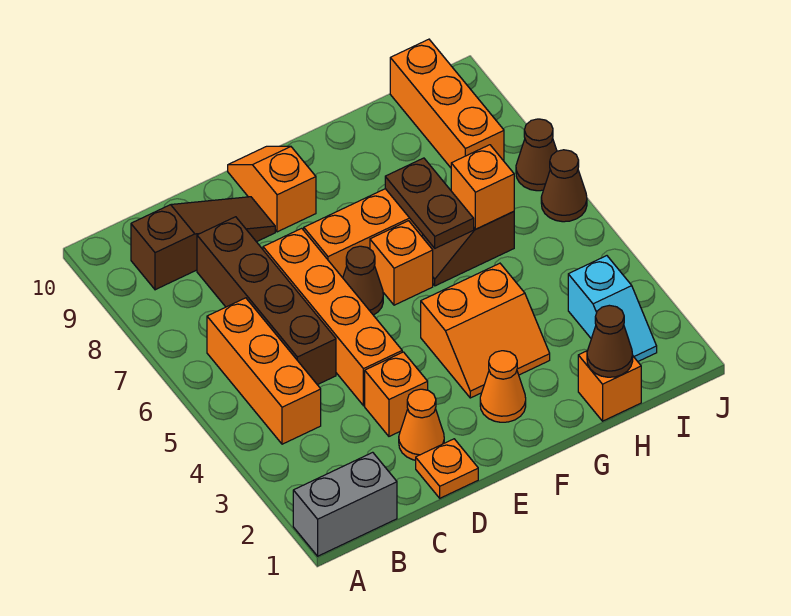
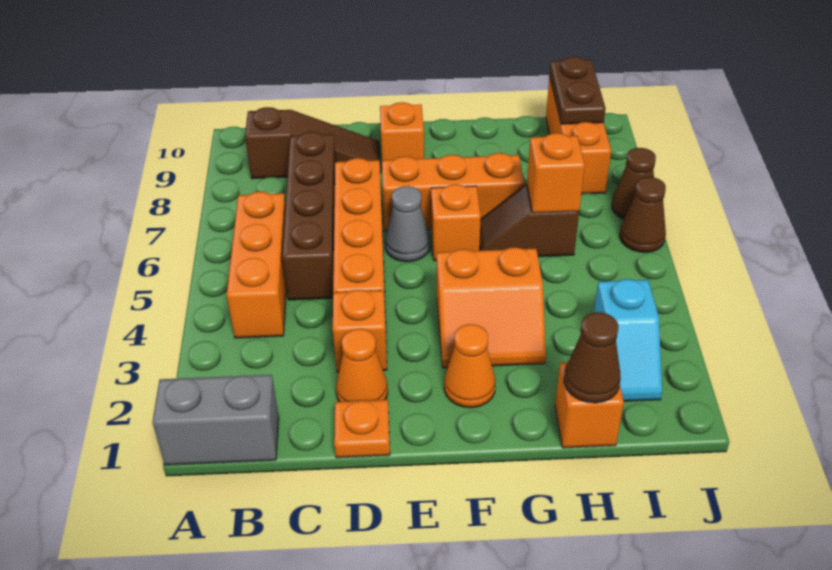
brown 1x1 cone [343,246,383,315] -> grey 1x1 cone [385,186,430,262]
brown 1x2 plate [385,158,474,248] -> brown 1x2 plate moved to [549,57,606,124]

